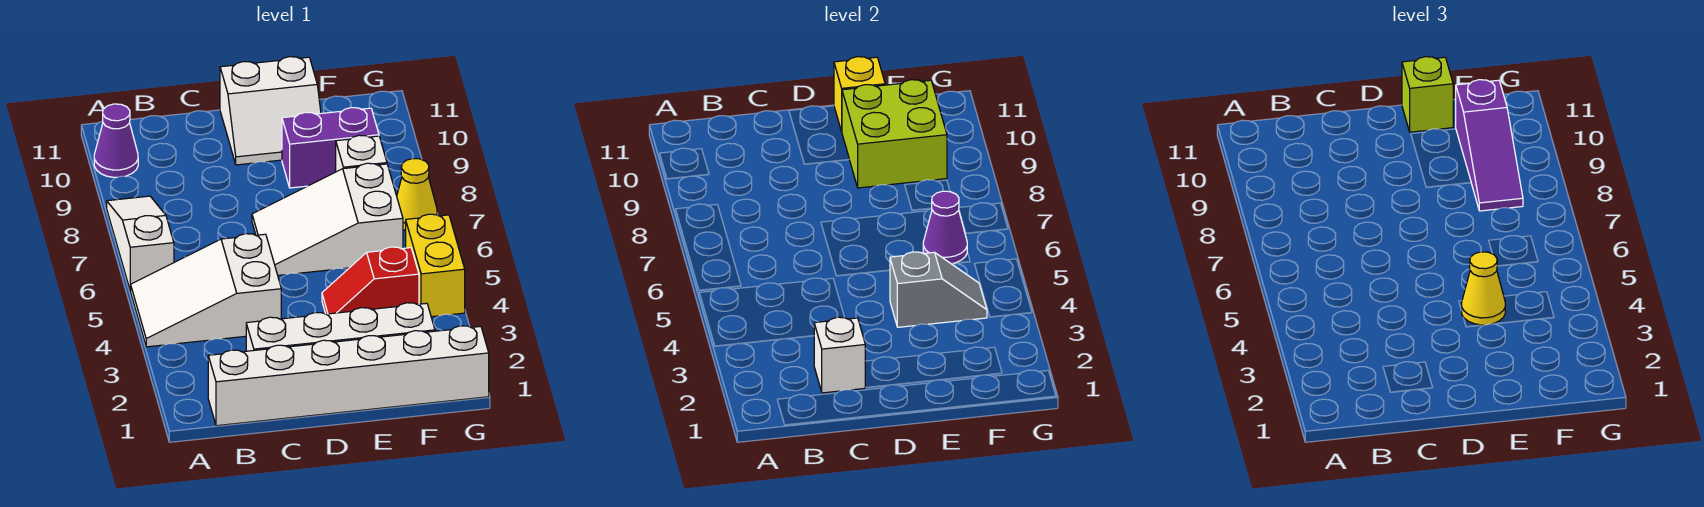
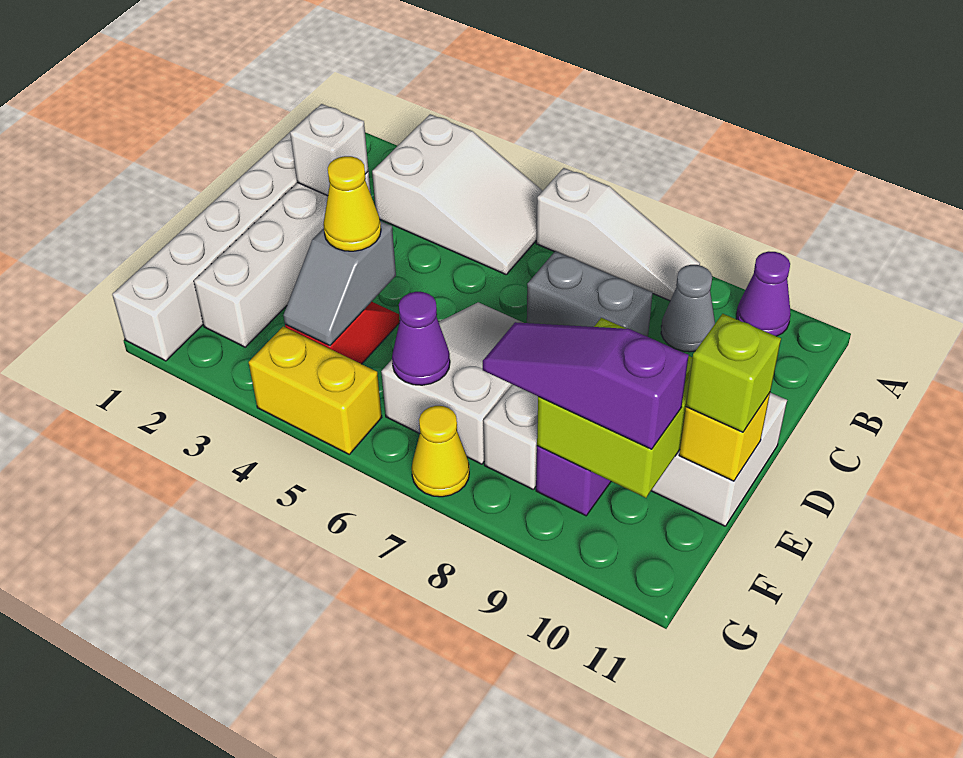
white 2x3 slope [131,234,281,347] -> white 2x3 slope turned to [372,114,542,274]
none -> grey 1x1 cone [661,265,715,352]
none -> grey 1x2 brick [527,251,653,337]

